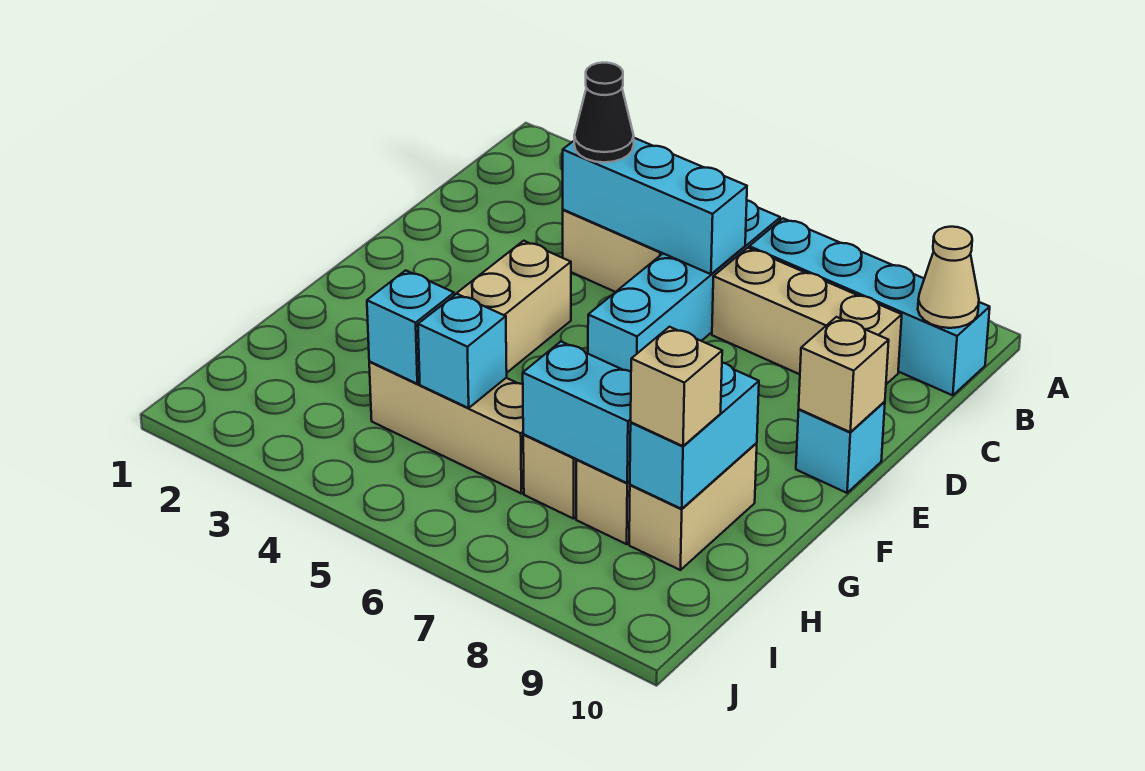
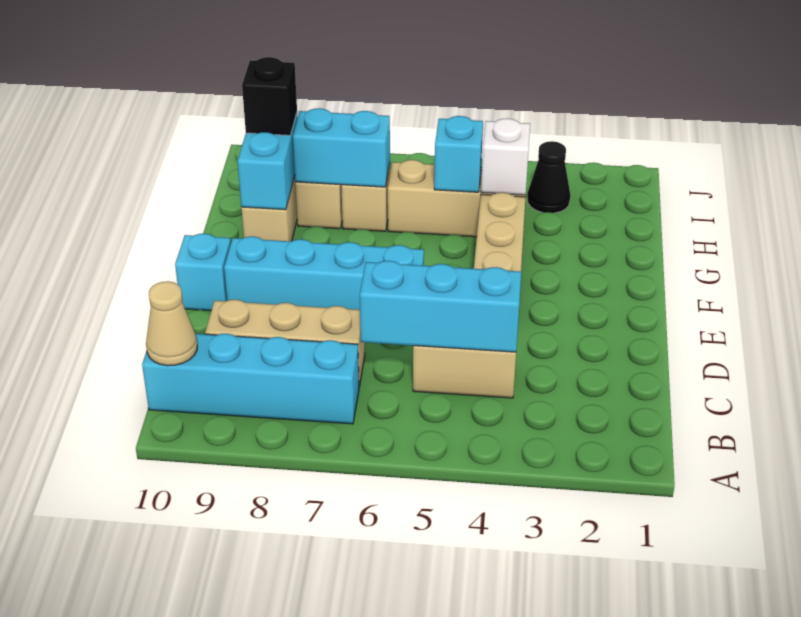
cyan 1x4 brick [588,200,780,371] -> cyan 1x4 brick turned to [224,236,424,310]
black 1x1 cone [574,63,634,162] -> black 1x1 cone moved to [527,141,570,213]
tan 1x1 brick [799,317,889,432] -> none
cyan 1x1 brick [367,270,454,384] -> white 1x1 brick [481,118,530,195]
tan 1x1 brick [631,327,722,446] -> black 1x1 brick [242,57,297,135]

